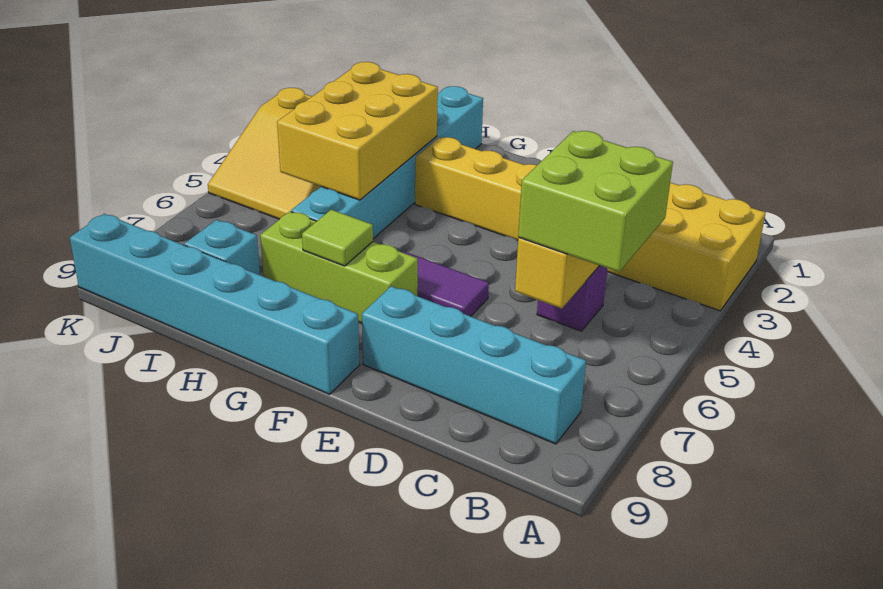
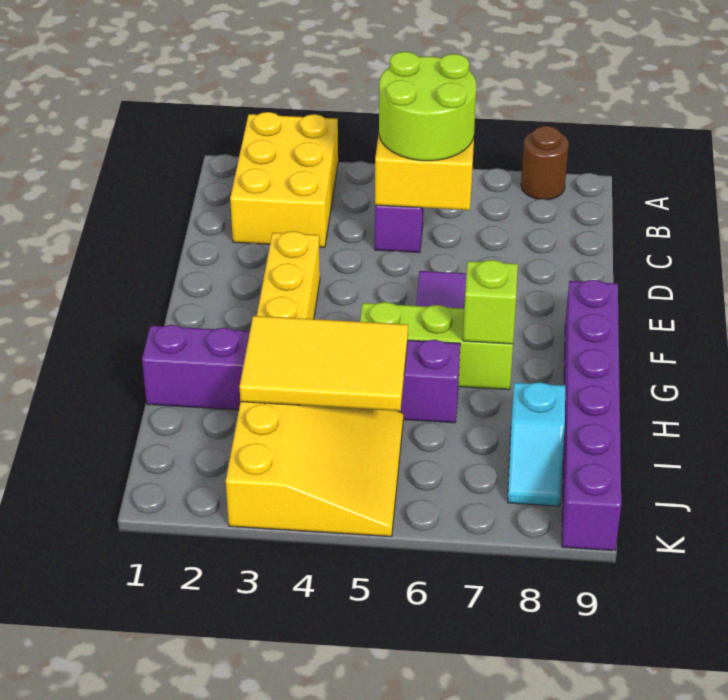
none -> brown 1x1 round brick [521,126,569,200]
lime 2x2 brick [518,131,673,272] -> lime 2x2 round brick [379,52,476,161]
cyan 1x4 brick [362,286,586,444] -> none
lime 1x3 brick [260,212,418,323] -> lime 1x3 brick turned to [360,302,513,390]
cyan 1x6 brick [70,214,360,394] -> purple 1x6 brick [562,280,621,551]
lime 1x1 tile [302,210,373,266] -> lime 1x1 brick [463,260,518,344]
cyan 1x6 brick [291,86,483,239] -> purple 1x6 brick [142,325,460,423]
yellow 2x3 brick [277,62,438,200] -> yellow 2x3 tile [239,316,408,411]

